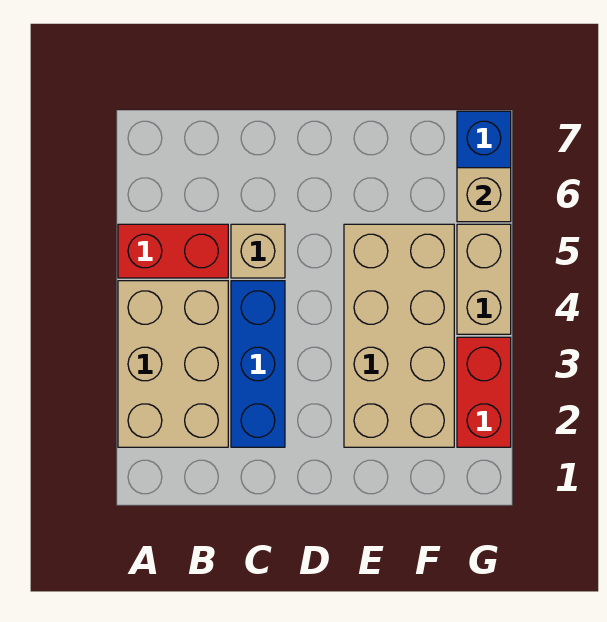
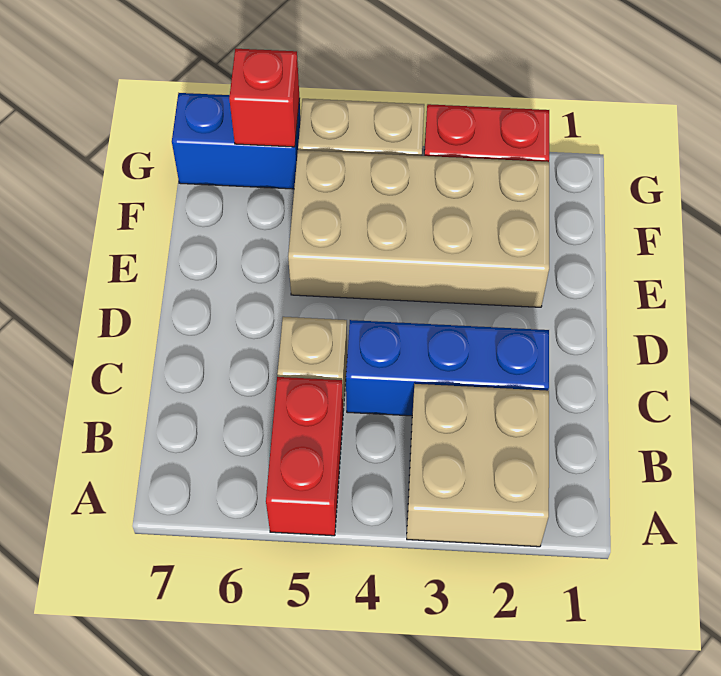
tan 2x3 brick [118,281,228,447] -> tan 2x2 brick [407,384,549,547]
tan 1x1 brick [457,168,511,222] -> red 1x1 brick [229,49,300,147]

